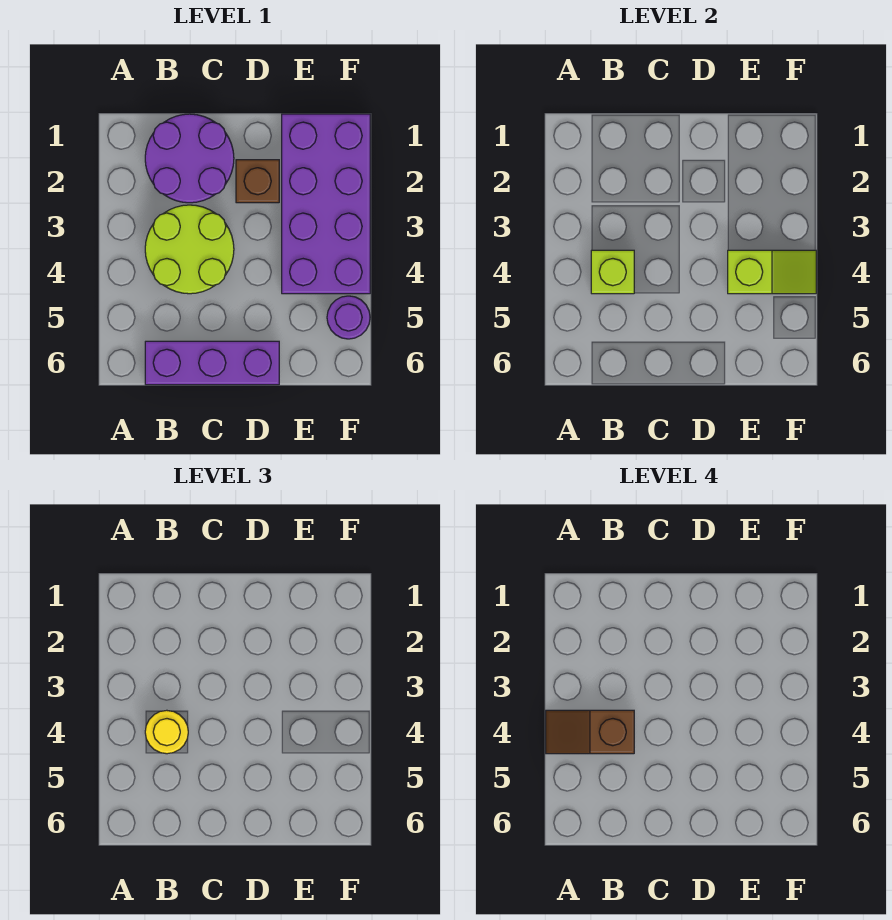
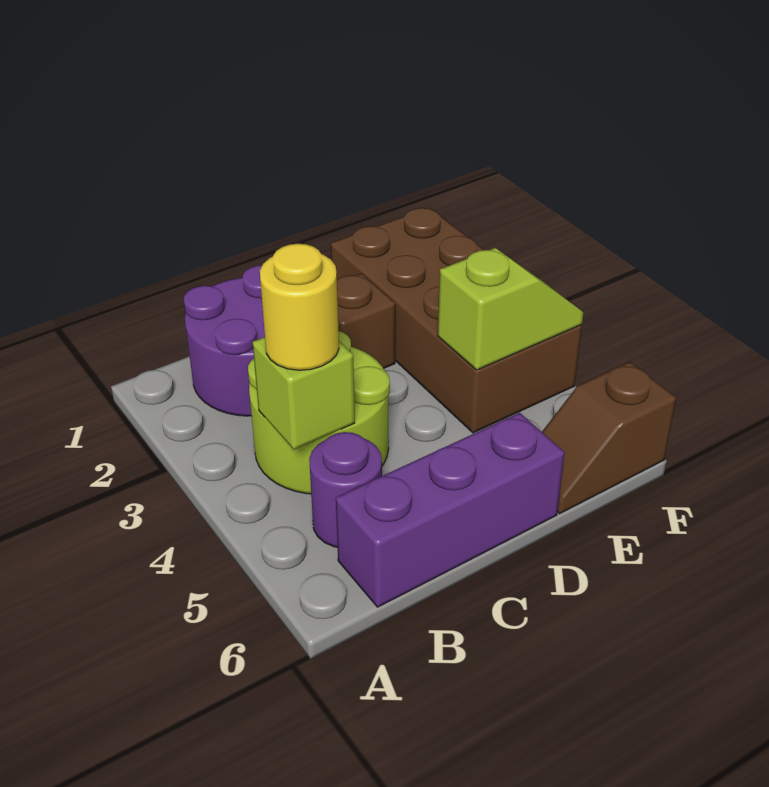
brown 1x2 slope [546,710,634,754] -> brown 1x2 slope moved to [542,362,676,514]
purple 2x4 brick [282,114,370,294] -> brown 2x4 brick [331,208,582,433]
purple 1x1 round brick [327,296,370,339] -> purple 1x1 round brick moved to [309,432,382,547]

